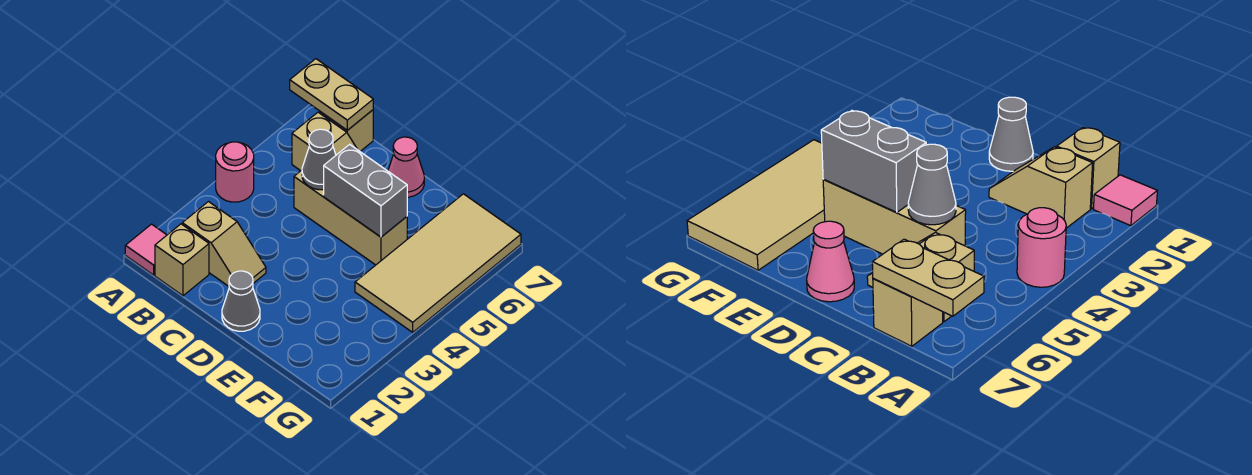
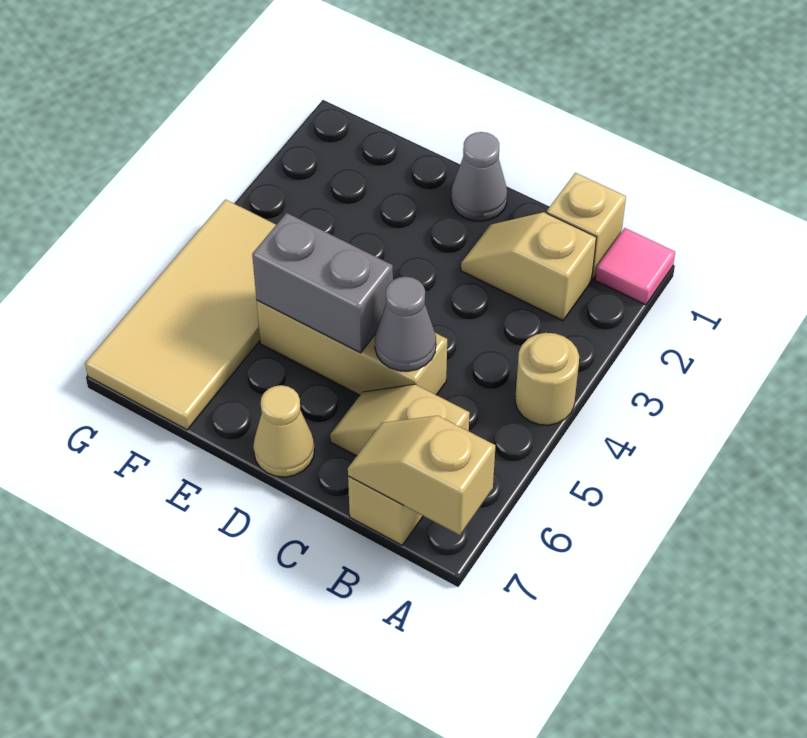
pink 1x1 round brick [216,142,254,202] -> tan 1x1 round brick [515,333,579,425]
tan 1x2 plate [290,59,373,130] -> tan 1x2 slope [348,416,496,535]
pink 1x1 cone [388,137,424,197] -> tan 1x1 cone [253,385,315,477]

